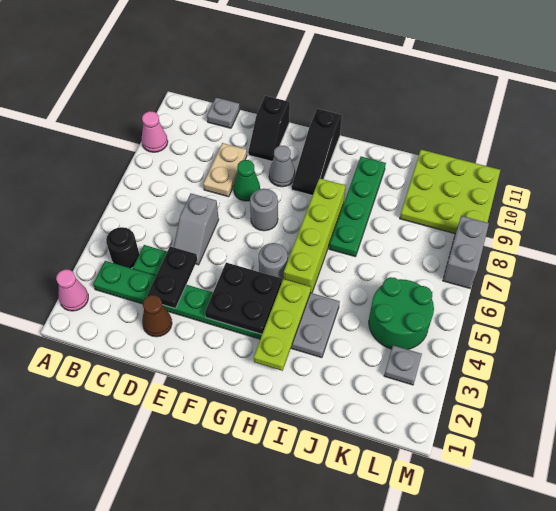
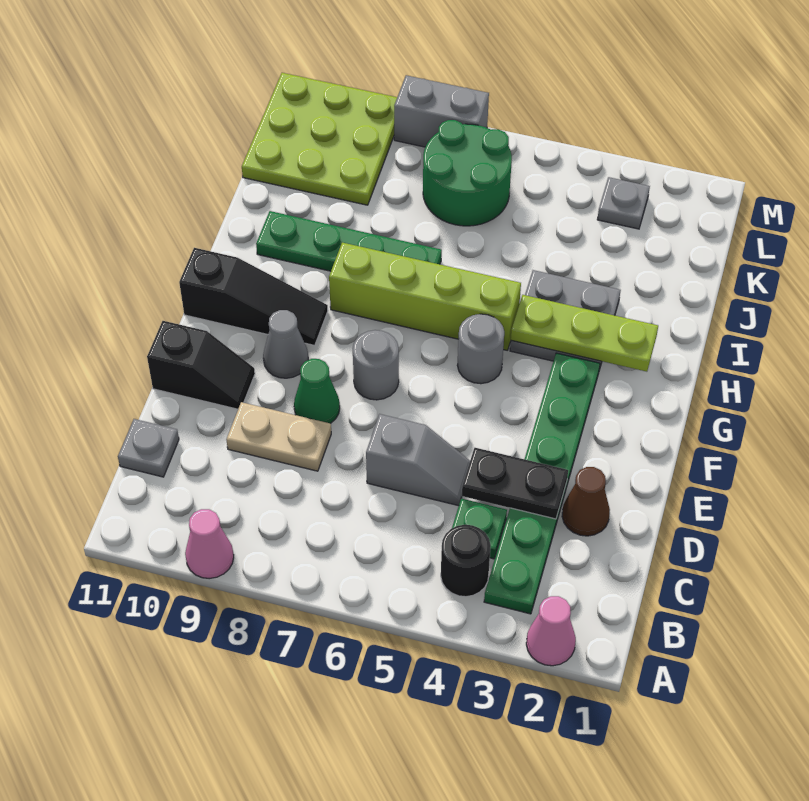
black 2x2 plate [205,263,282,334] -> none
green 2x2 round brick [369,277,434,349] -> green 2x2 round brick moved to [423,120,512,226]

